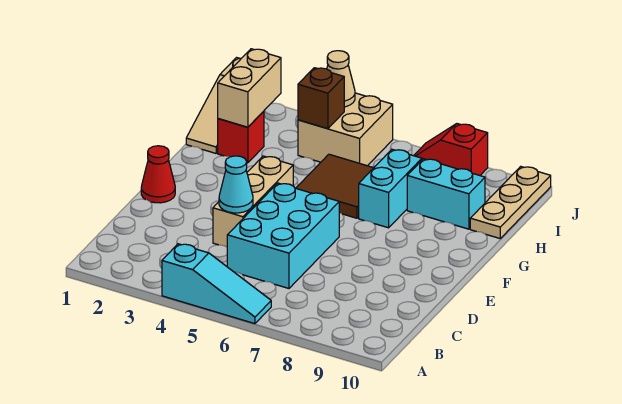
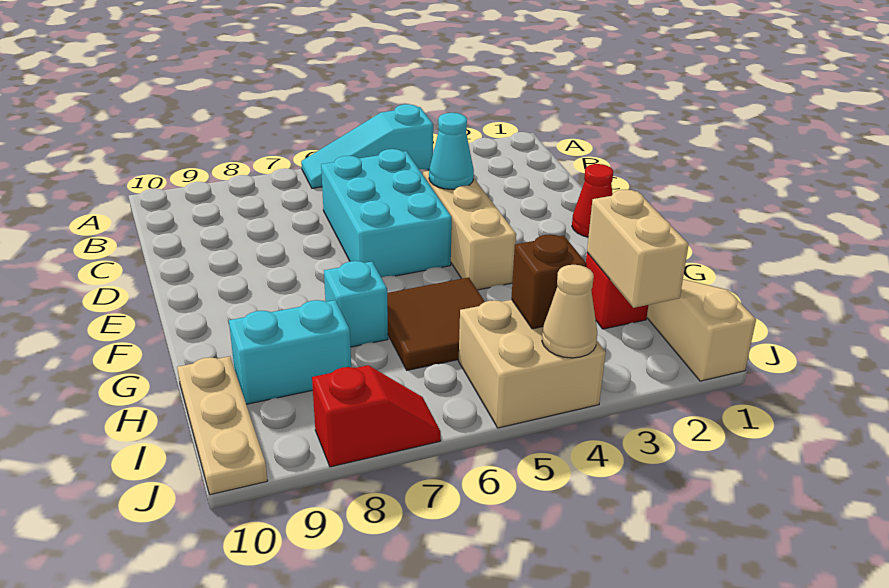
cyan 1x2 brick [359,149,422,228] -> cyan 1x1 brick [324,261,388,347]

